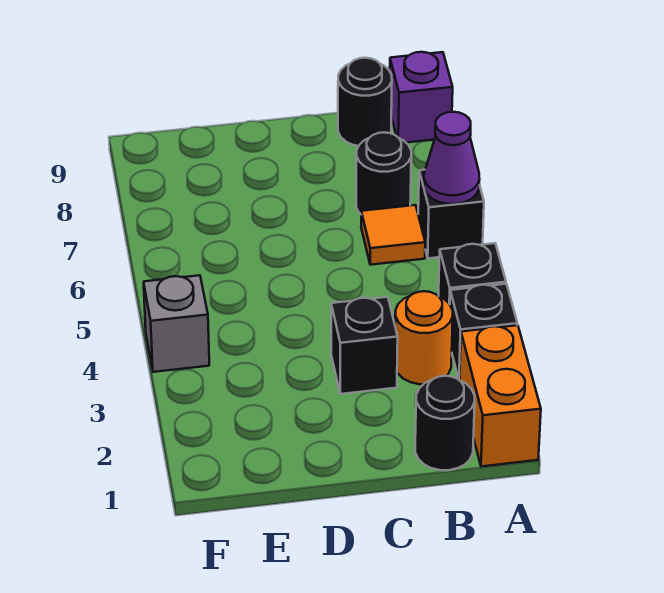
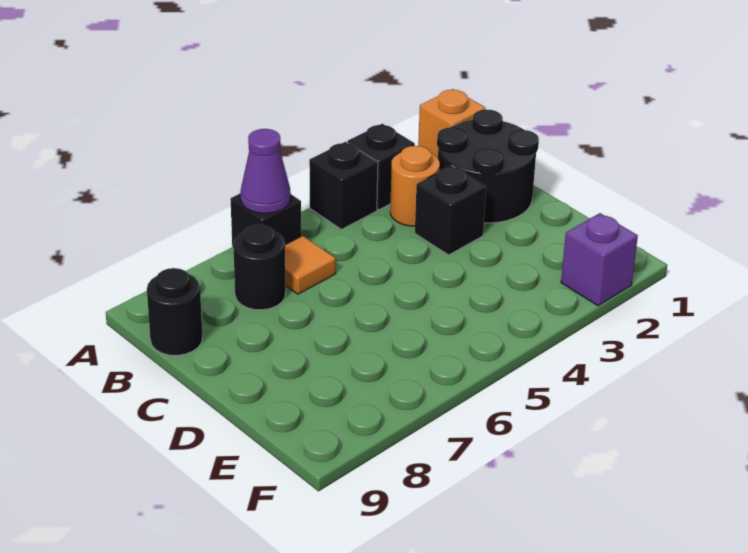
orange 1x2 brick [460,325,541,466] -> orange 1x1 brick [418,89,485,158]
purple 1x1 brick [390,52,453,143] -> purple 1x1 brick moved to [561,213,638,306]
black 1x1 round brick [415,376,475,470] -> black 2x2 round brick [437,110,539,223]
grey 1x1 brick [144,275,209,372] -> none

